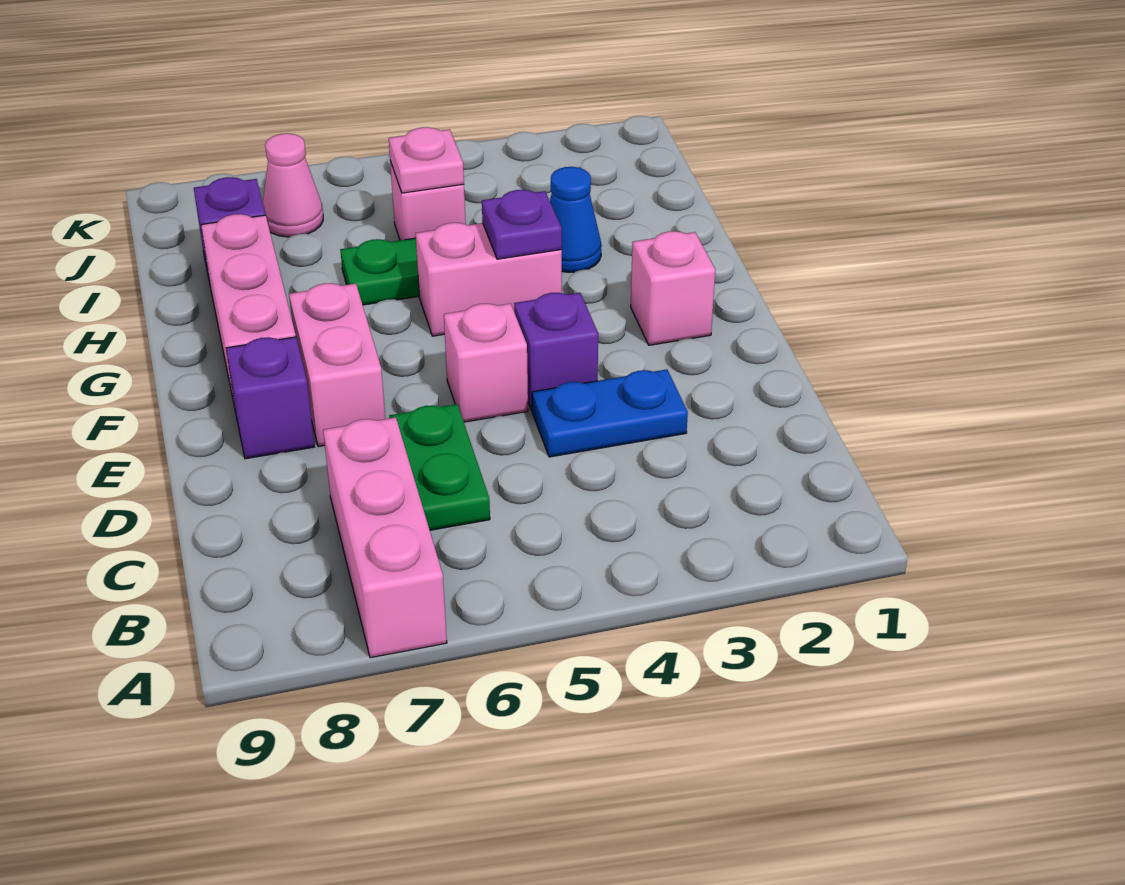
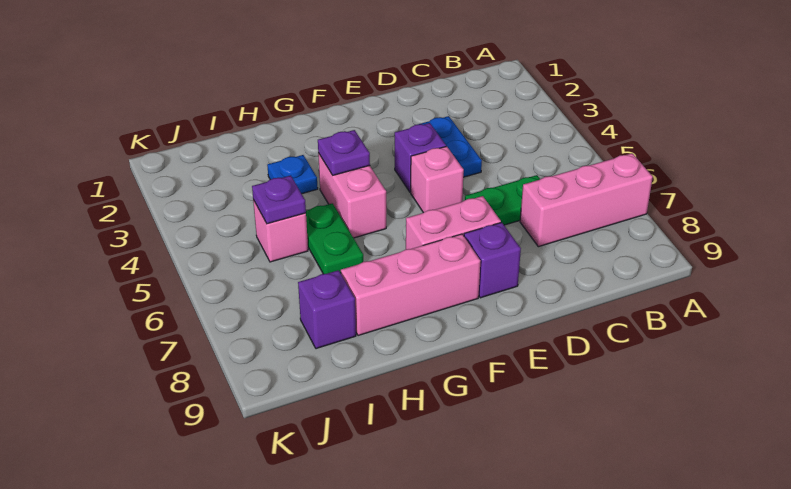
pink 1x1 brick [631,231,715,345] -> none
blue 1x1 cone [550,167,602,272] -> blue 1x1 plate [267,155,318,194]
pink 1x1 plate [389,127,464,193] -> purple 1x1 plate [252,176,306,224]
pink 1x1 cone [263,133,323,237] -> none

